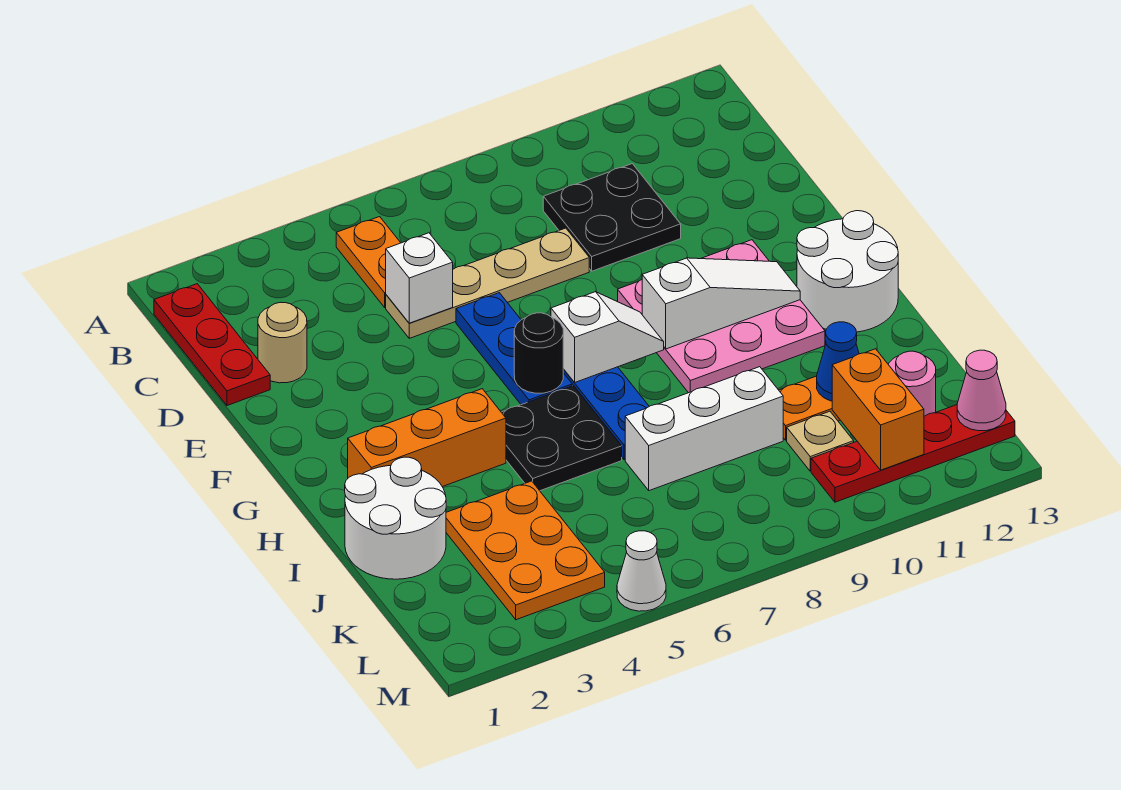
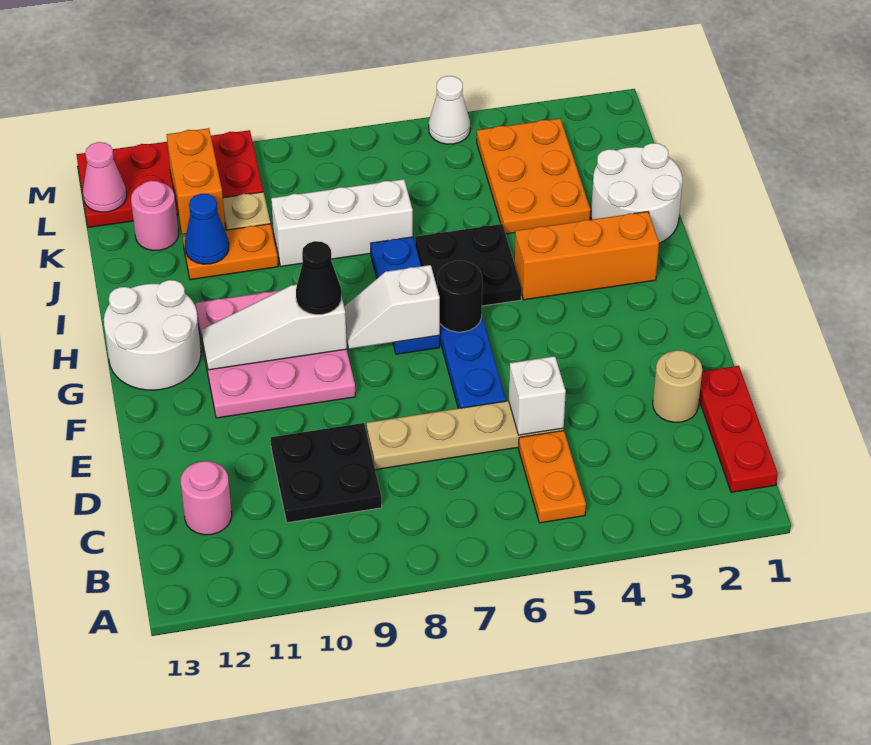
none -> pink 1x1 round brick [181,461,232,535]
none -> black 1x1 cone [296,241,341,315]
red 1x4 plate [811,405,1015,502] -> red 2x4 plate [76,130,263,227]

